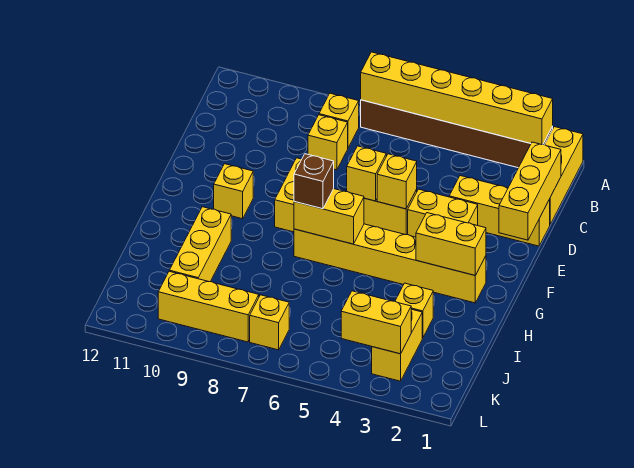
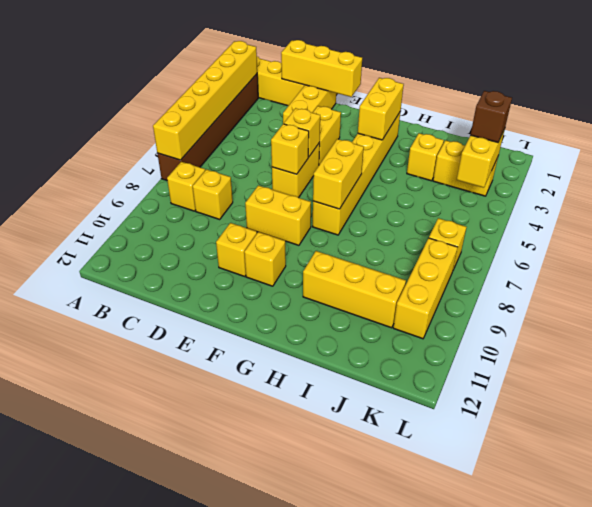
none -> yellow 1x1 brick [216,223,257,276]
brown 1x1 brick [294,154,334,209] -> brown 1x1 brick moved to [471,91,512,142]

